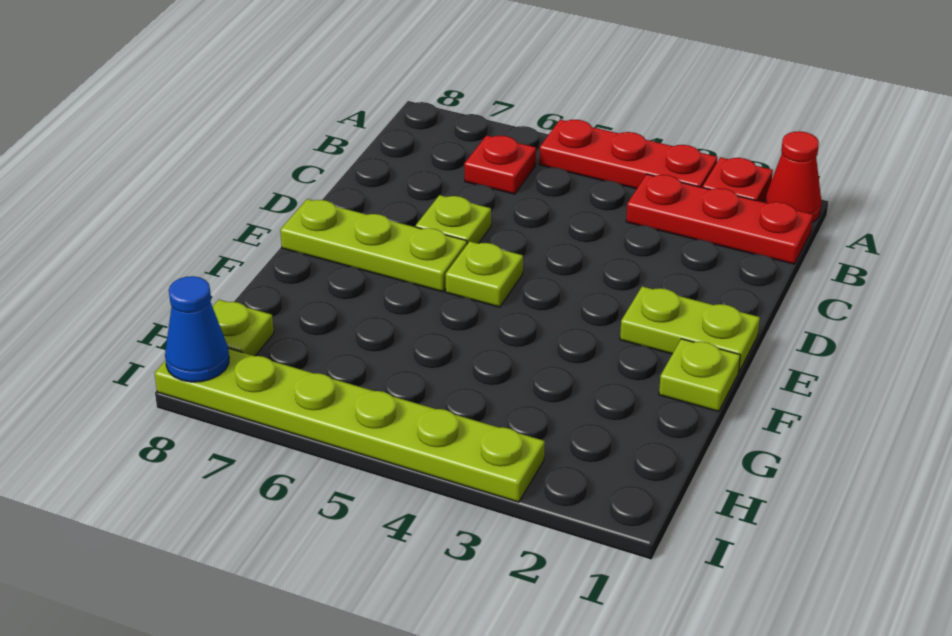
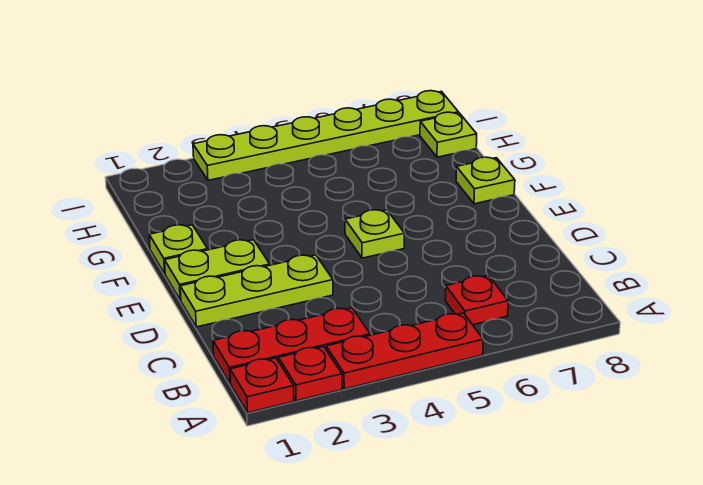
red 1x1 cone [765,131,821,222] -> red 1x1 plate [230,358,294,413]
lime 1x1 plate [416,195,491,244] -> lime 1x1 plate moved to [456,157,515,204]
lime 1x3 plate [280,199,467,292] -> lime 1x3 plate moved to [180,255,333,327]
blue 1x1 cone [165,276,229,382] -> none

